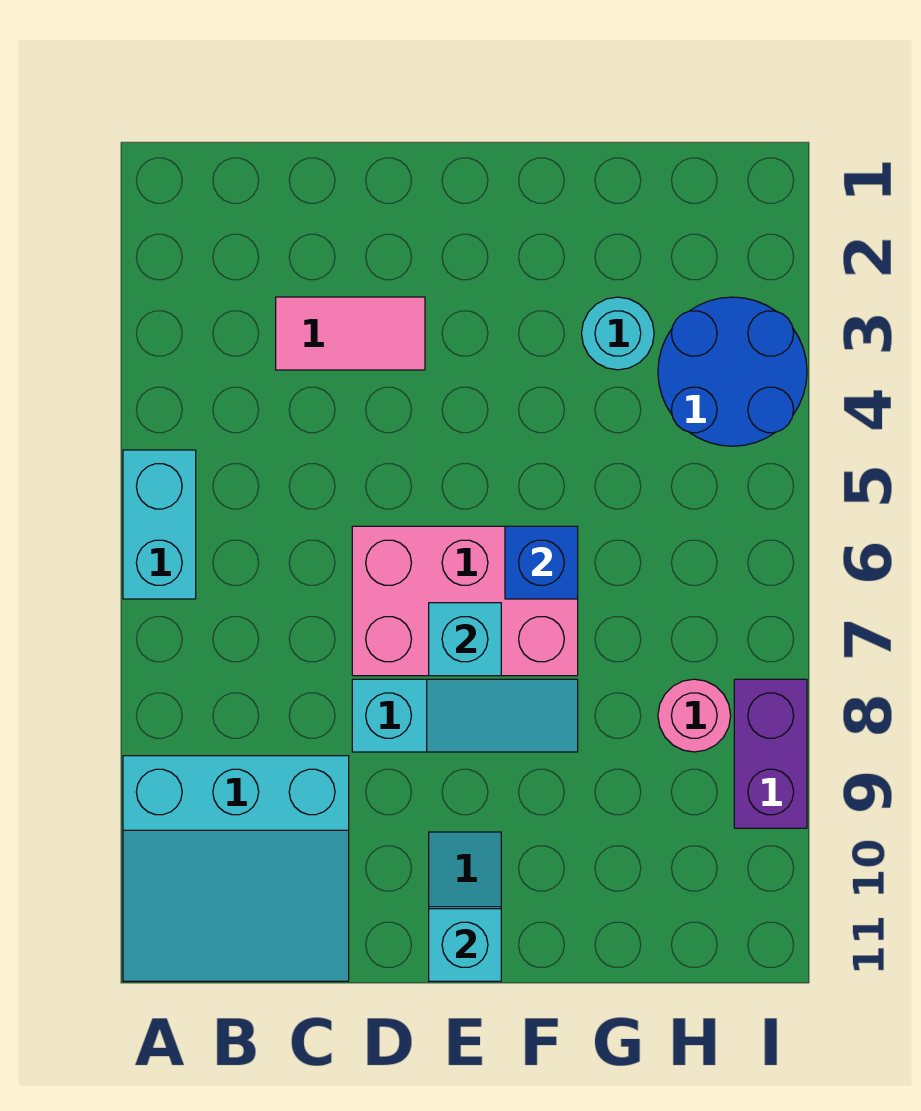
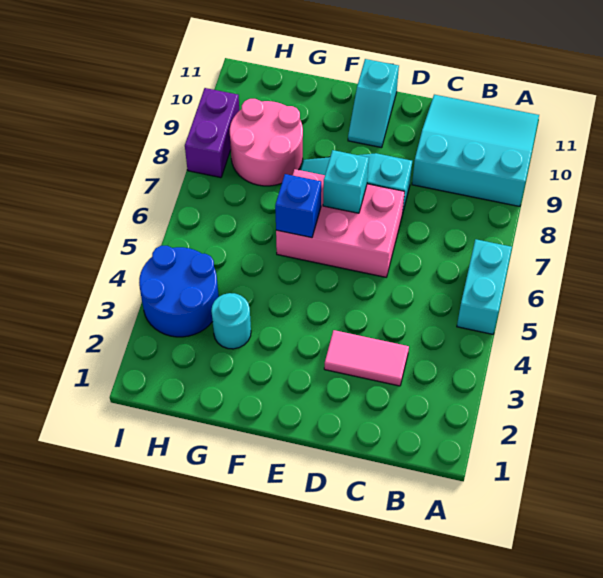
cyan 1x1 brick [429,909,501,981] -> none
pink 1x1 round brick [658,679,731,752] -> pink 2x2 round brick [230,99,303,186]

